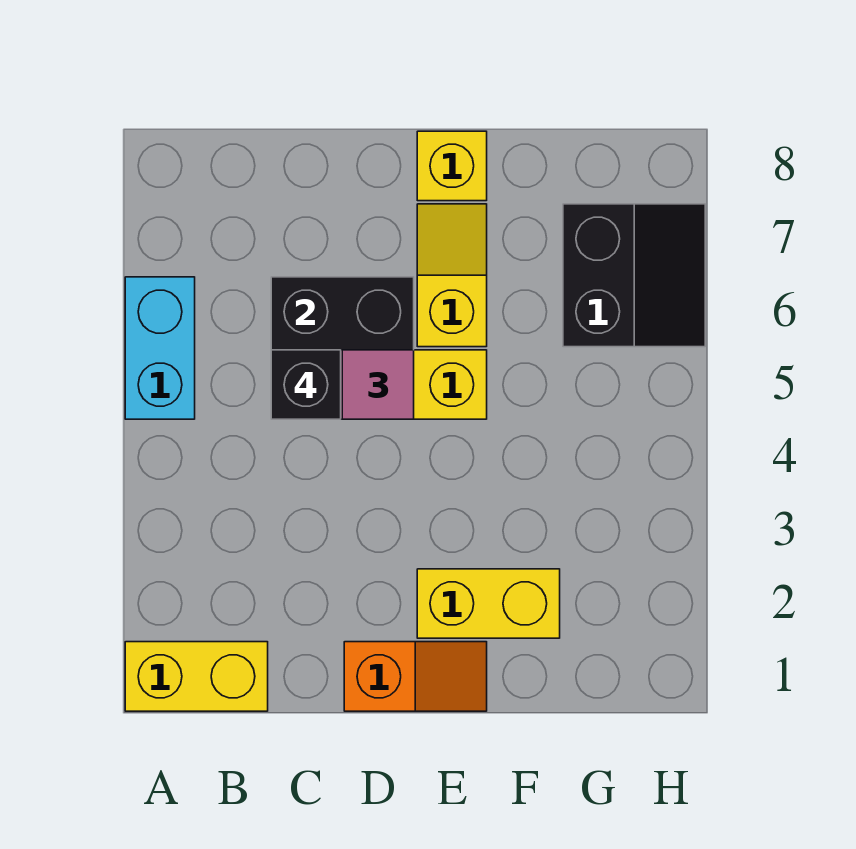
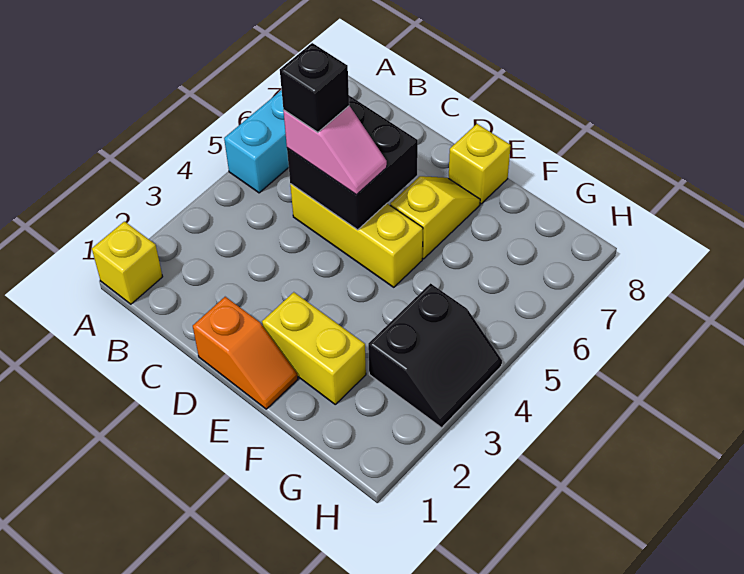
yellow 1x2 brick [125,642,268,711] -> yellow 1x1 brick [92,221,163,304]
black 2x2 slope [563,204,705,347] -> black 2x2 slope moved to [368,283,502,428]

